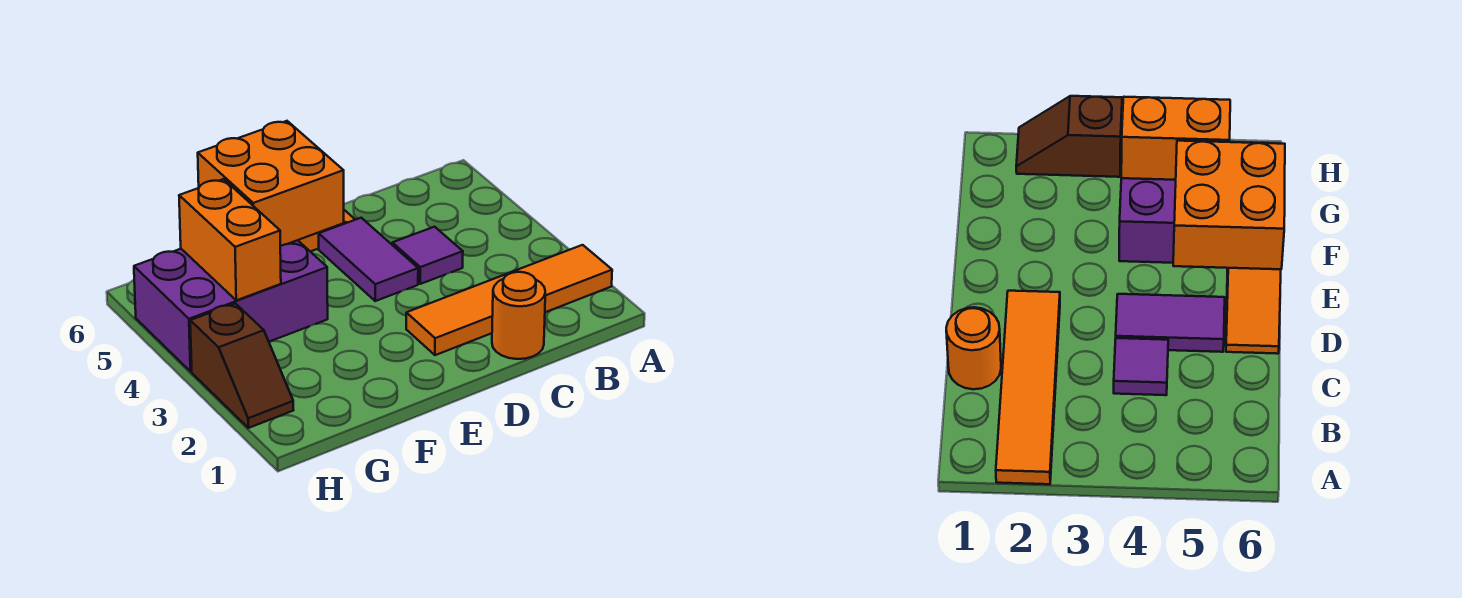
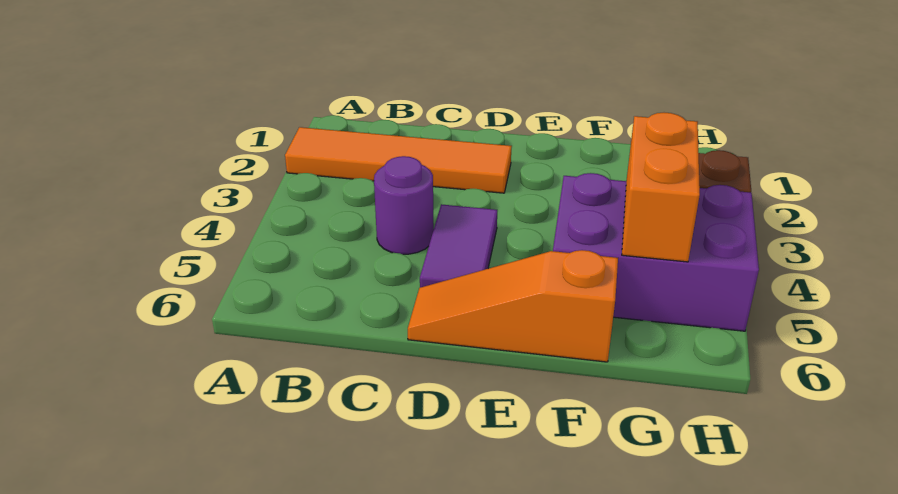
orange 1x1 round brick [492,272,545,359] -> none
purple 1x1 tile [392,227,463,284] -> purple 1x1 round brick [374,156,434,254]
orange 2x2 brick [198,121,344,246] -> none

